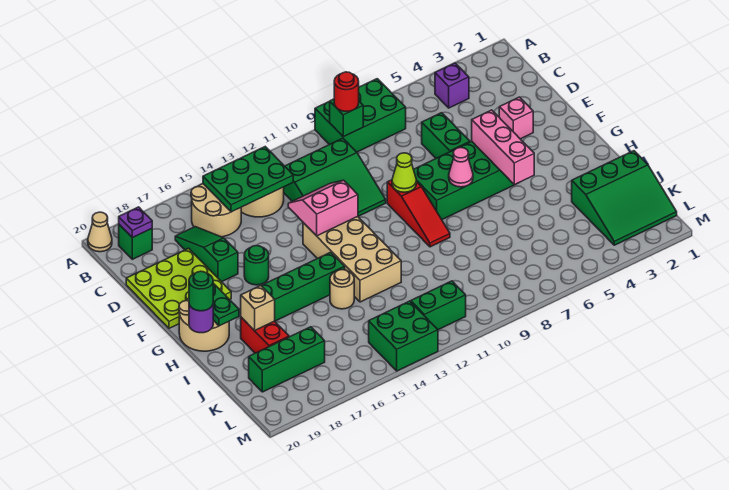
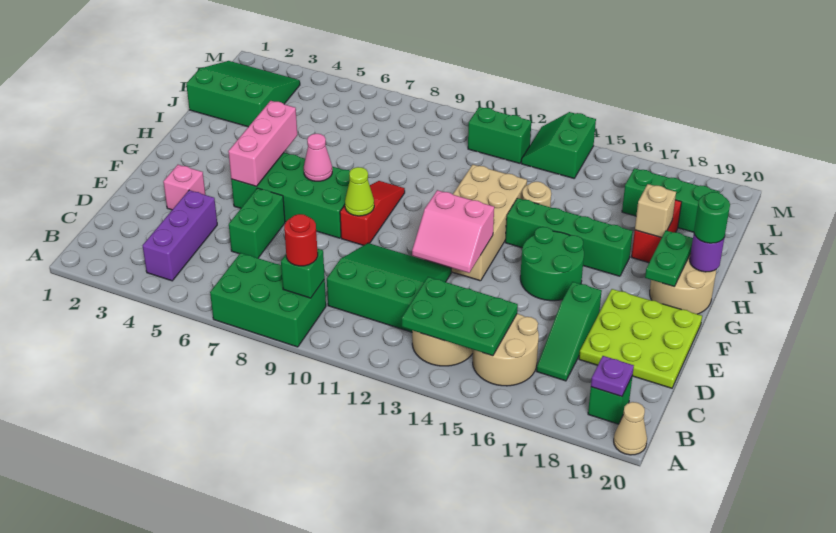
purple 1x1 brick [435,63,469,108] -> purple 1x3 brick [142,190,217,281]
green 1x1 round brick [244,246,269,285] -> green 2x2 round brick [520,227,584,301]
green 2x2 brick [369,301,438,371] -> green 2x2 slope [521,112,596,178]

